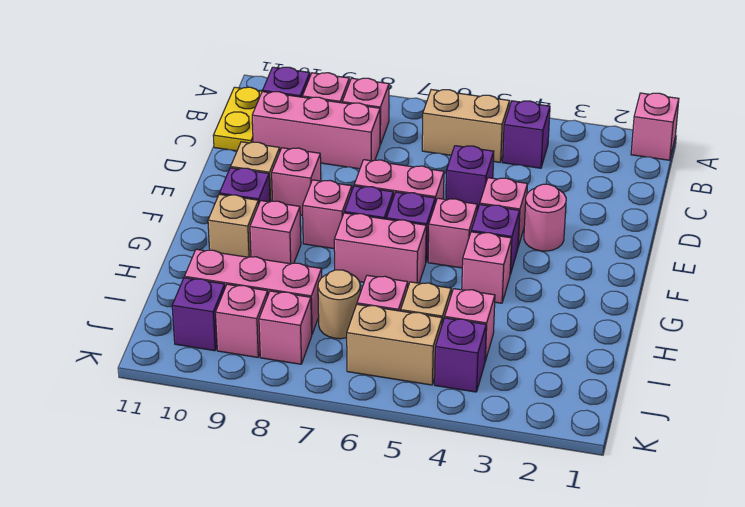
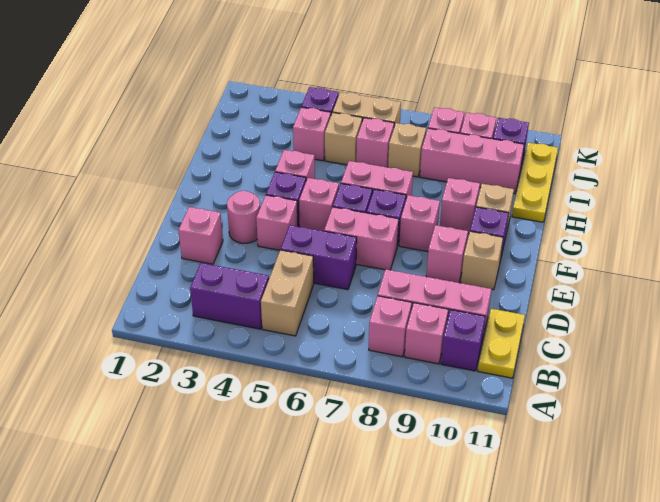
pink 1x1 brick [631,93,679,160] -> pink 1x1 brick moved to [178,207,223,264]
purple 1x1 brick [503,101,550,168] -> purple 1x2 brick [190,263,269,329]
tan 1x2 brick [422,90,510,162] -> tan 1x2 brick turned to [261,250,314,336]
purple 1x1 brick [446,146,494,210] -> purple 1x2 brick [281,225,357,290]
none -> yellow 1x3 plate [512,143,558,222]
tan 1x1 round brick [318,270,360,339] -> tan 1x1 brick [388,123,426,177]

